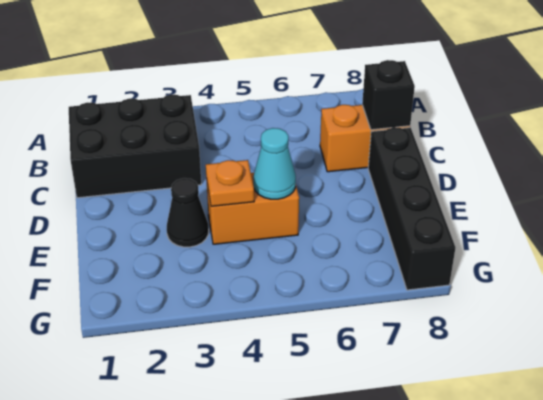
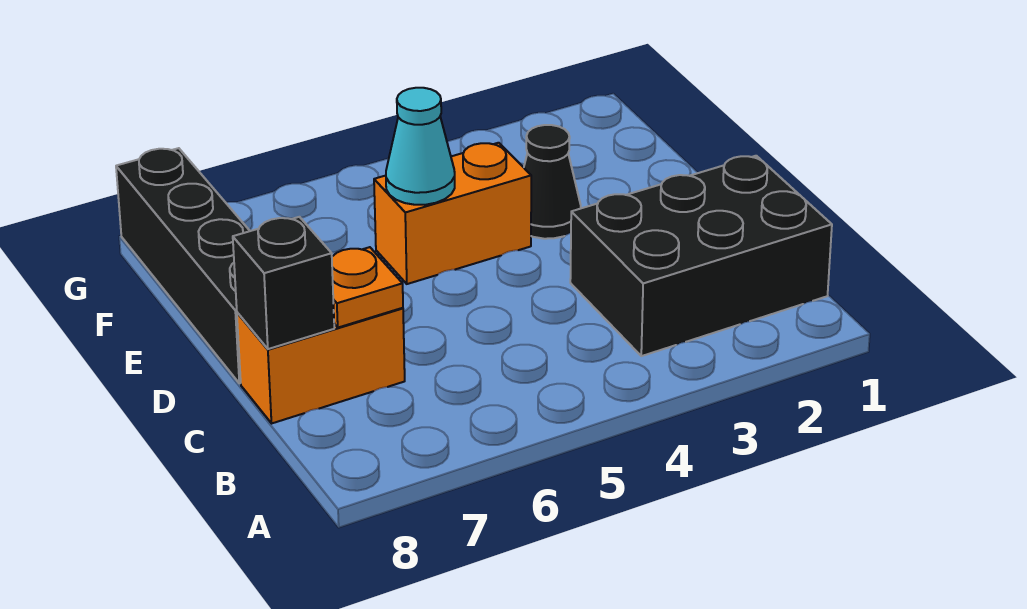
orange 1x1 plate [206,160,254,206] -> orange 1x1 plate moved to [332,247,403,328]

